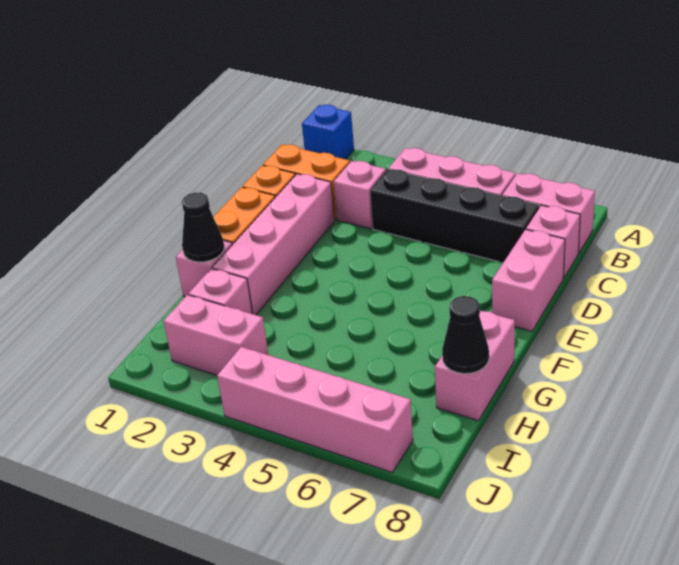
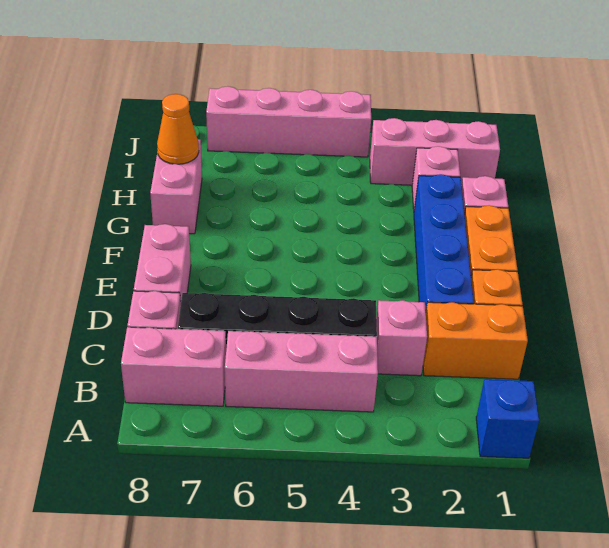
pink 1x4 brick [212,174,335,315] -> blue 1x4 brick [414,174,474,310]
black 1x1 cone [182,192,224,262] -> none
black 1x1 cone [442,296,489,374] -> orange 1x1 cone [157,94,199,164]
pink 1x2 brick [164,295,268,375] -> pink 1x3 brick [370,118,500,185]

